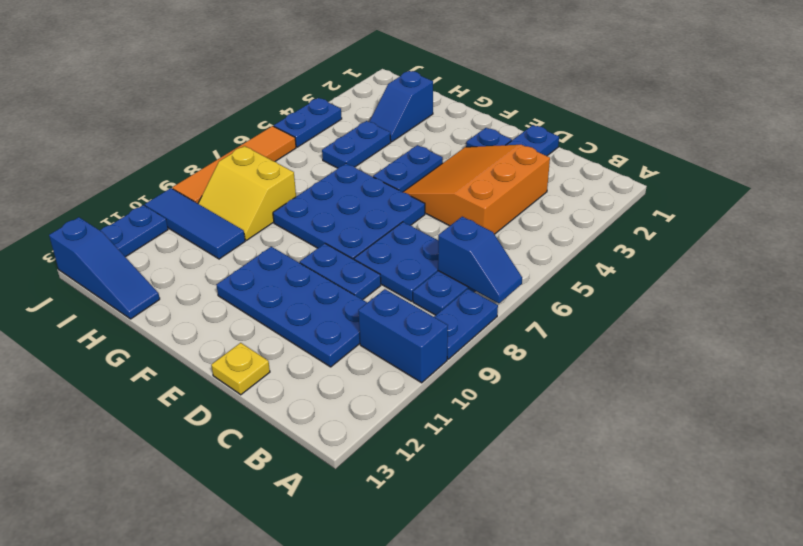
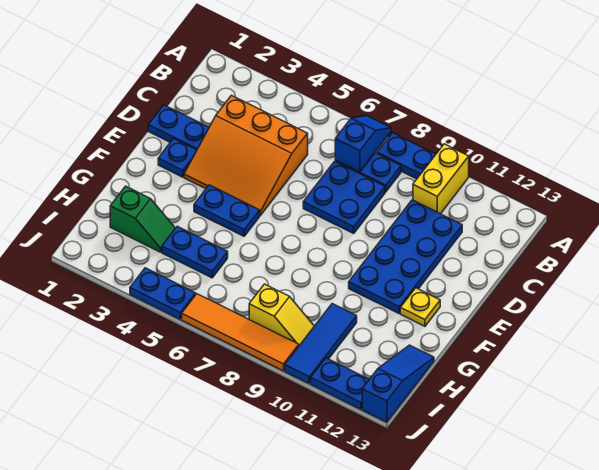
blue 1x2 brick [358,289,448,383] -> yellow 1x2 brick [413,144,469,214]
blue 1x2 plate [300,244,381,300] -> none
yellow 1x1 plate [211,343,270,395] -> yellow 1x1 plate moved to [400,288,440,326]
blue 3x3 plate [273,164,425,259] -> none
blue 1x2 slope [369,71,433,142] -> green 1x2 slope [110,186,175,252]
yellow 2x2 slope [198,146,296,240] -> yellow 1x2 slope [249,284,314,346]

